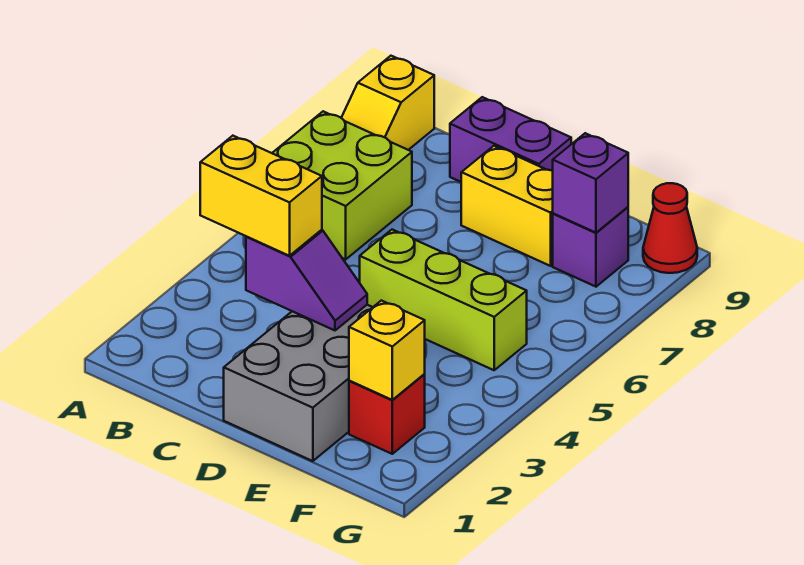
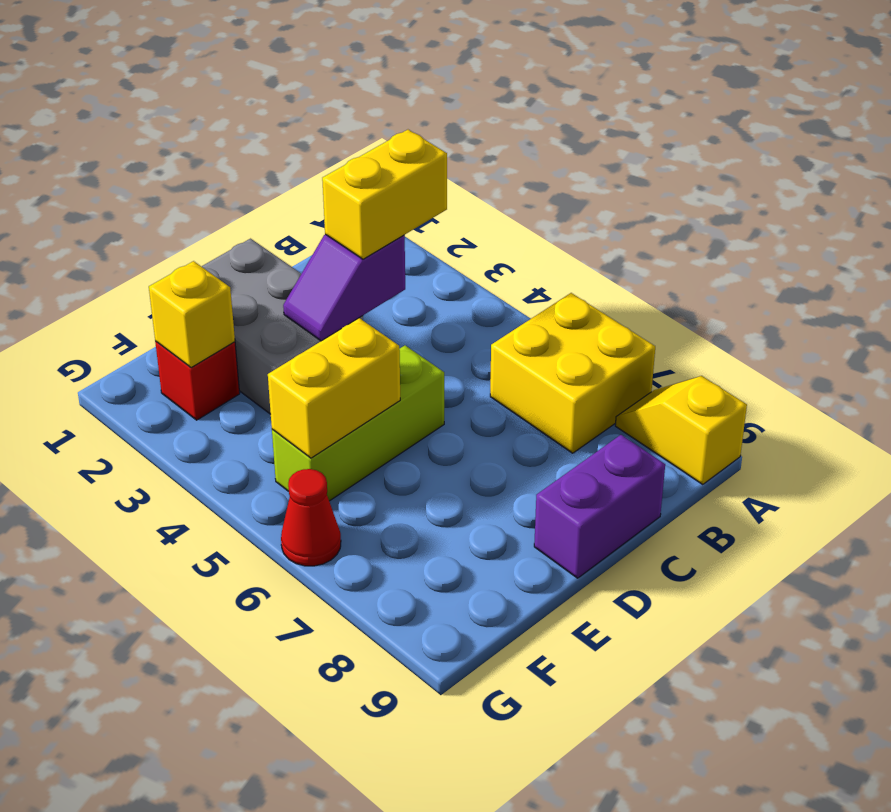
lime 2x2 brick [272,111,412,259] -> yellow 2x2 brick [490,293,655,453]
yellow 1x2 brick [461,146,553,266] -> yellow 1x2 brick moved to [268,318,400,458]
purple 1x1 brick [553,207,628,287] -> none
purple 1x1 brick [553,133,628,233] -> none
red 1x1 cone [643,183,697,273] -> red 1x1 cone moved to [281,469,341,566]

